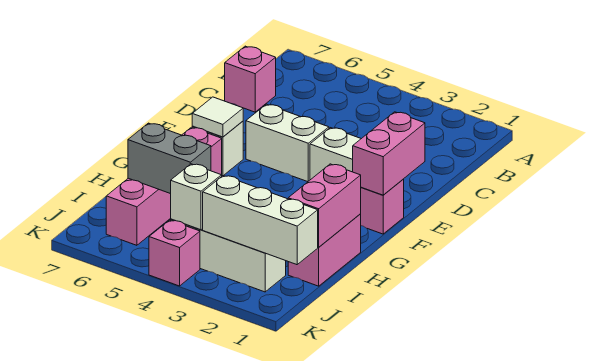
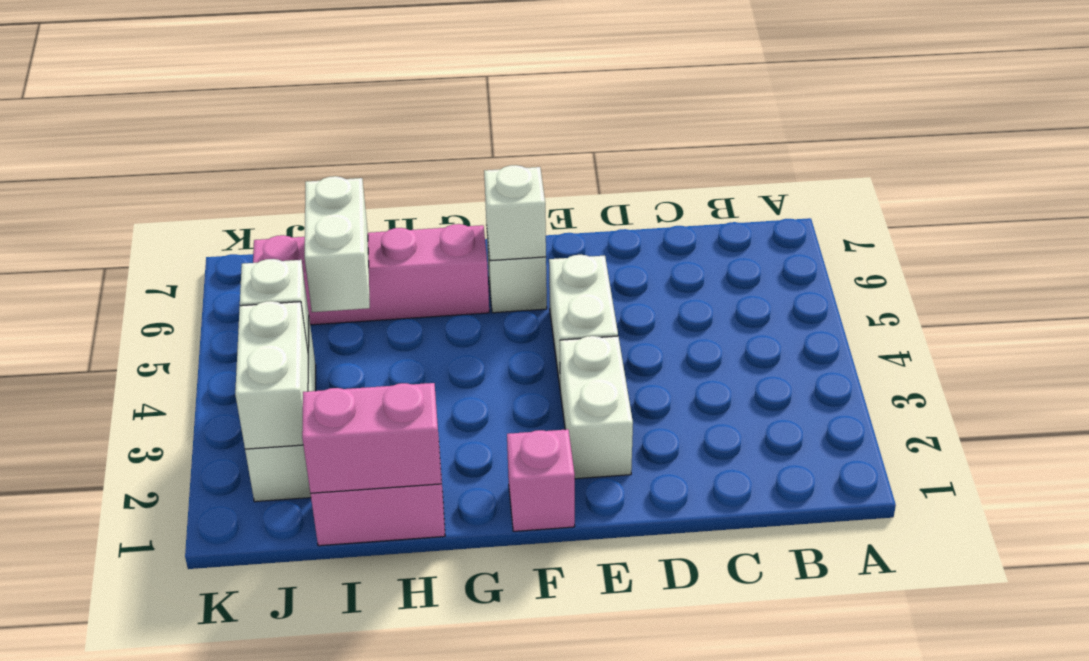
pink 1x1 brick [225,46,276,112] -> none
pink 1x2 brick [353,112,425,195] -> none
white 1x1 tile [192,97,243,137] -> white 1x1 brick [484,165,546,261]
grey 1x2 brick [128,123,211,194] -> white 1x2 brick [305,176,370,312]
white 1x3 brick [203,176,318,265] -> white 1x2 brick [235,301,308,449]
pink 1x1 brick [149,220,200,286] -> none

